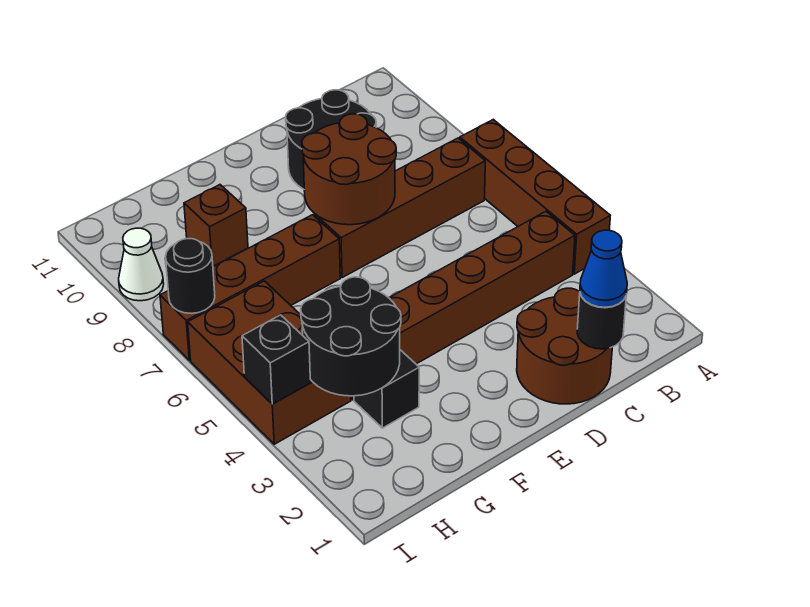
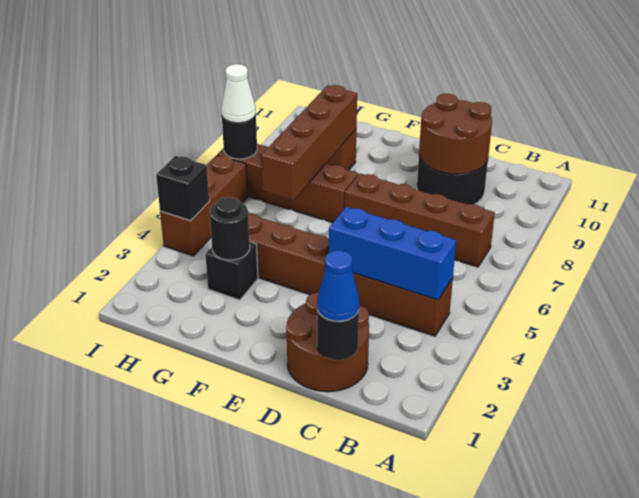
brown 1x4 brick [460,120,610,274] -> brown 1x4 brick moved to [261,85,357,200]
none -> blue 1x3 brick [329,207,456,300]
brown 2x2 round brick [302,114,396,225] -> brown 2x2 round brick moved to [419,94,492,174]
black 2x2 round brick [301,277,401,396] -> black 1x1 round brick [210,197,250,260]
brown 2x3 brick [188,281,351,444] -> brown 1x3 brick [160,155,248,256]
white 1x1 cone [119,228,164,301] -> white 1x1 cone moved to [221,64,256,123]

